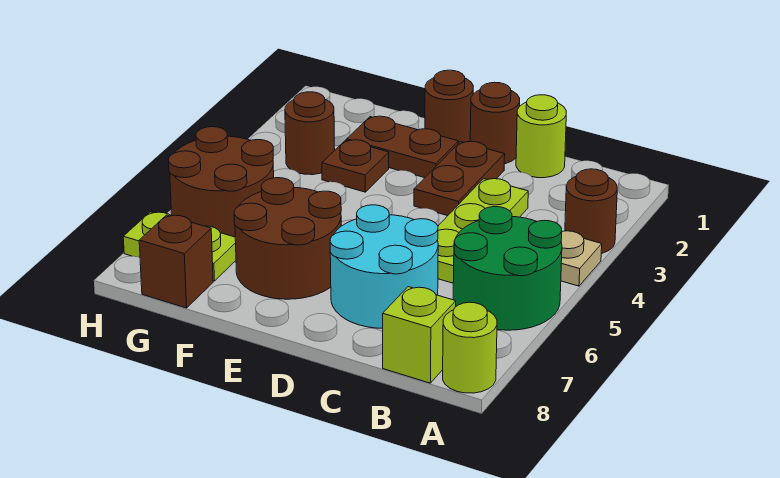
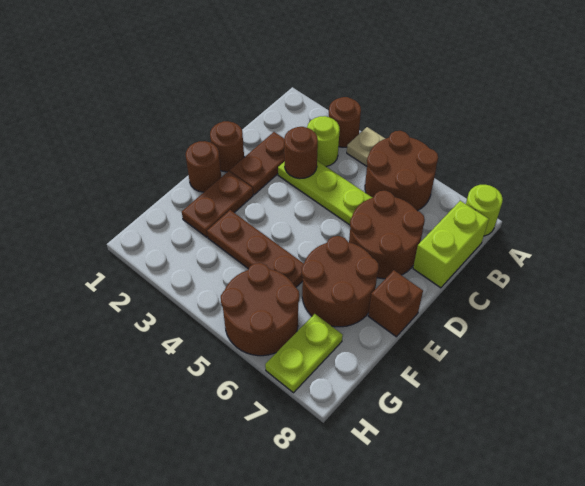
green 2x2 round brick [453,207,562,330] -> brown 2x2 round brick [365,131,438,211]
lime 1x1 brick [383,287,456,383] -> lime 1x2 brick [413,201,489,288]
lime 1x1 round brick [516,95,566,178] -> lime 1x1 round brick moved to [307,116,340,166]
cyan 2x2 round brick [330,205,438,328] -> brown 2x2 round brick [349,191,425,279]
brown 1x2 plate [414,141,505,216] -> brown 1x2 plate turned to [230,132,285,195]
brown 1x1 plate [322,140,389,192] -> brown 1x3 plate [207,210,304,287]
brown 1x1 round brick [285,92,335,175] -> brown 1x1 round brick moved to [284,127,318,179]
brown 1x1 brick [139,215,213,308] -> brown 1x1 brick moved to [368,270,423,337]

